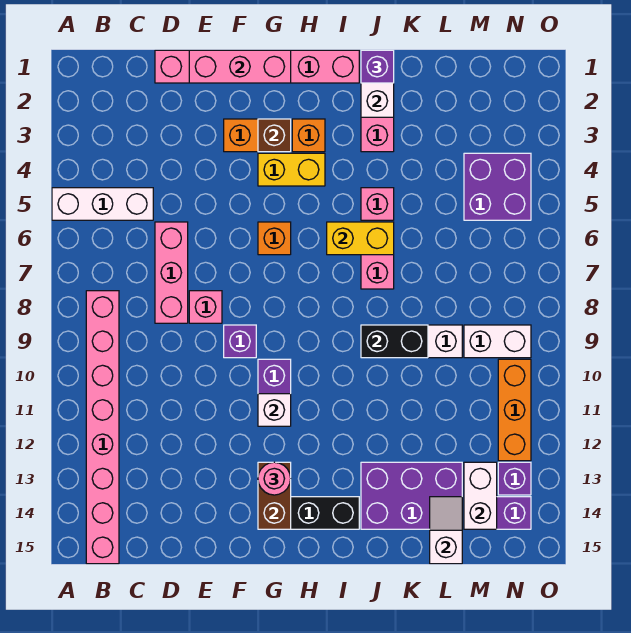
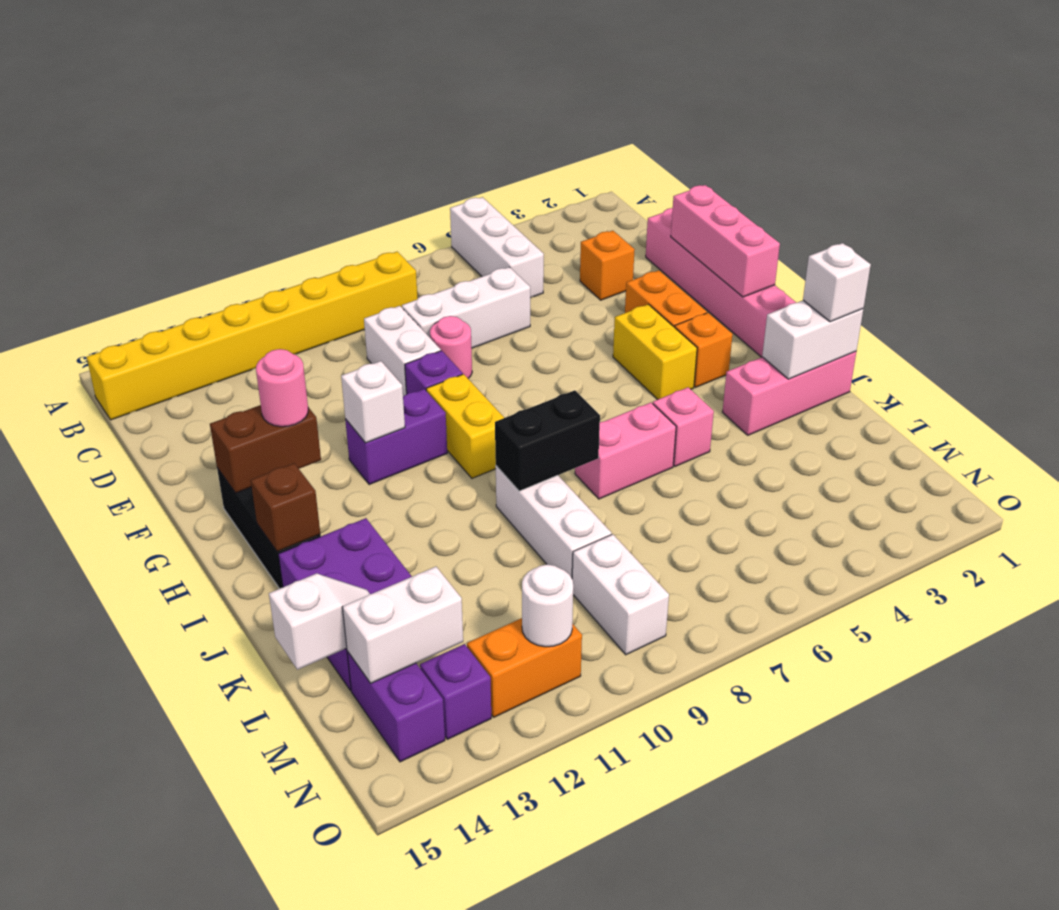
pink 1x8 brick [86,291,119,564] -> yellow 1x8 brick [87,252,418,420]
pink 1x3 brick [155,222,188,323] -> white 1x3 brick [402,267,530,348]
none -> white 1x2 brick [364,306,441,396]
pink 1x1 brick [189,291,222,323] -> pink 1x1 round brick [430,316,472,378]
brown 1x1 brick [258,119,291,152] -> brown 1x1 brick moved to [251,463,320,552]
orange 1x1 brick [258,222,291,255] -> orange 1x1 brick moved to [580,231,635,300]
yellow 1x2 brick [327,222,394,255] -> yellow 1x2 brick moved to [426,374,504,478]
purple 1x1 brick [361,50,394,83] -> white 1x1 brick [803,243,871,322]
black 1x2 brick [361,325,428,358] -> black 1x2 brick turned to [495,390,600,491]
purple 2x2 brick [464,153,531,220] -> none
orange 1x3 brick [498,359,531,461] -> orange 1x2 brick [467,618,582,717]
none -> white 1x1 round brick [522,565,573,647]

